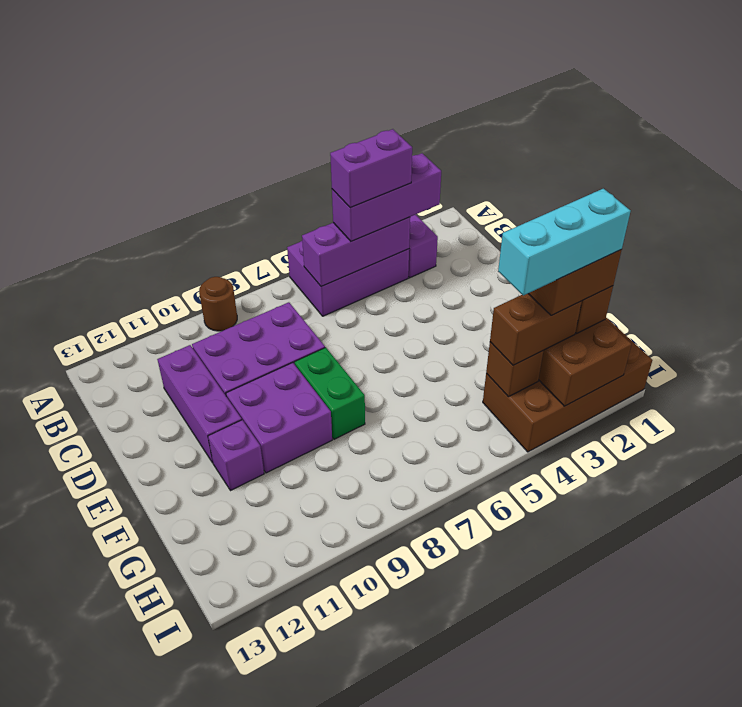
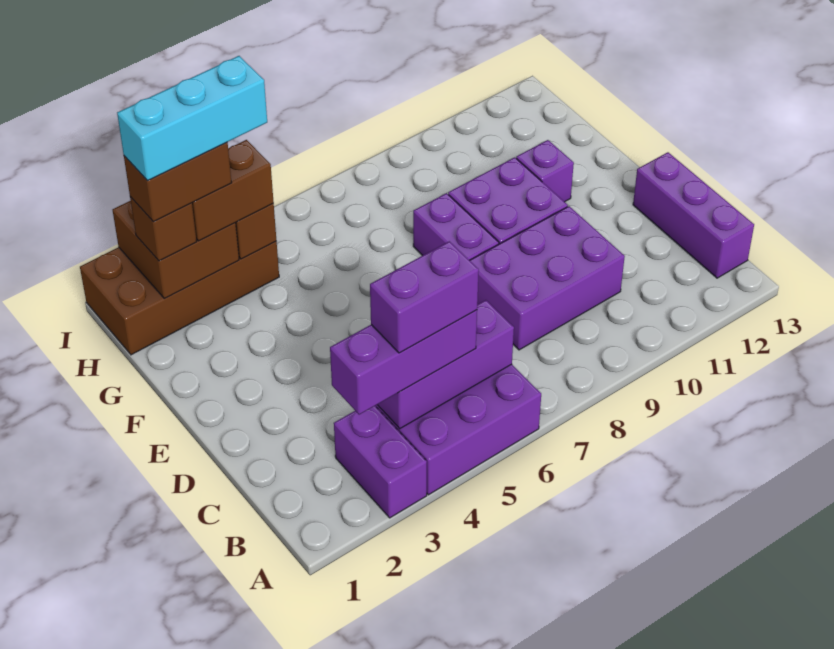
brown 1x1 round brick [199,277,237,331] -> none
purple 1x3 brick [157,345,242,463] -> purple 1x3 brick moved to [633,152,754,278]
green 1x2 brick [295,347,365,439] -> purple 1x2 brick [413,193,499,260]

